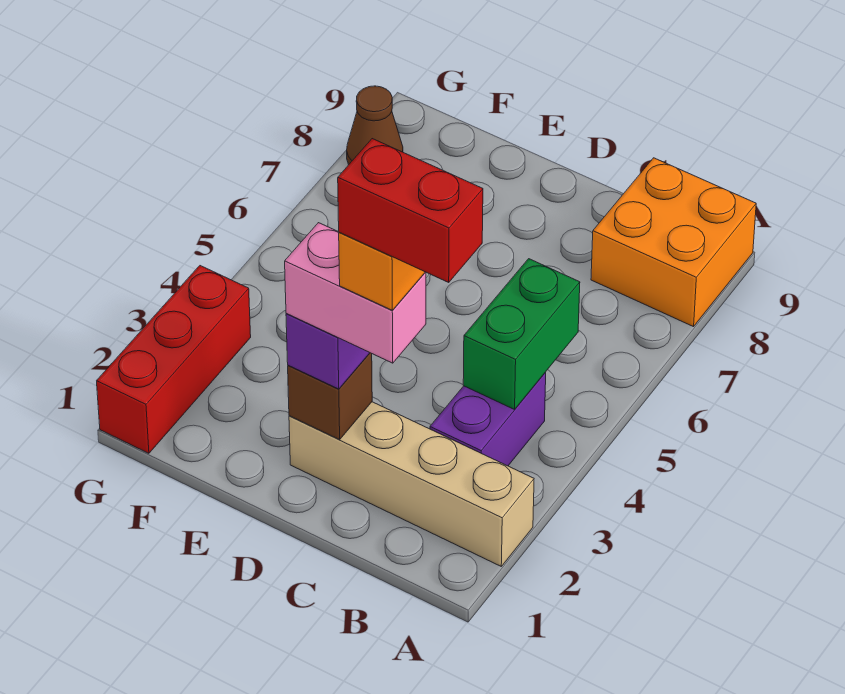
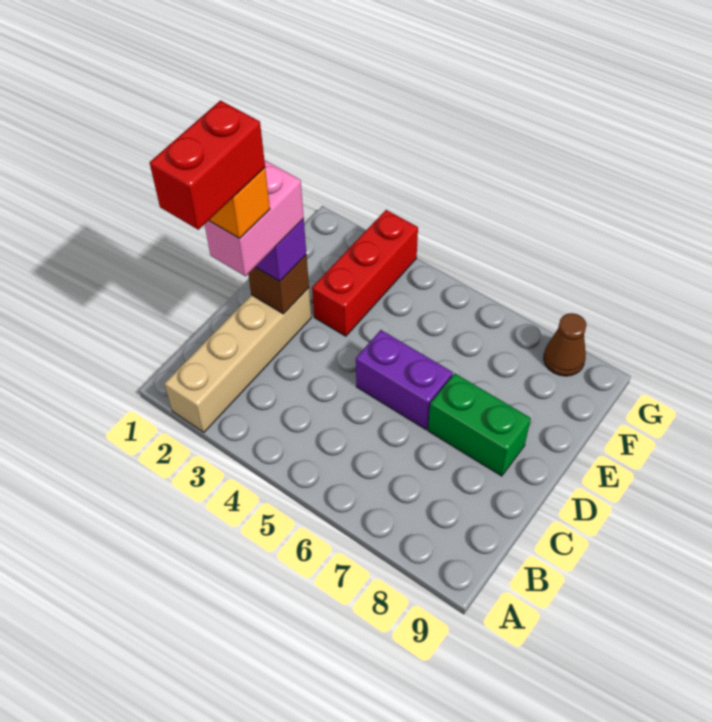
orange 2x2 brick [591,158,756,327] -> none
purple 1x2 brick [430,372,546,466] -> purple 1x2 brick moved to [356,330,453,429]
green 1x2 brick [463,259,580,409] -> green 1x2 brick moved to [428,374,531,476]
red 1x3 brick [97,266,251,453] -> red 1x3 brick turned to [312,210,418,336]

